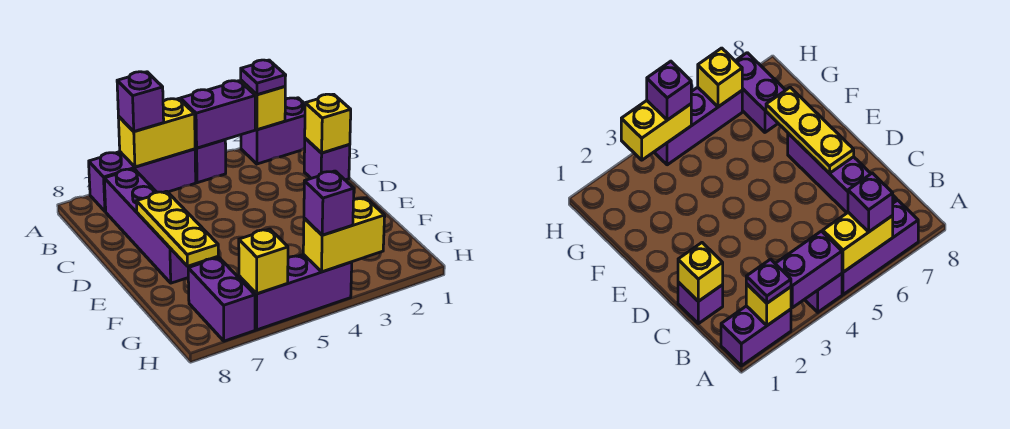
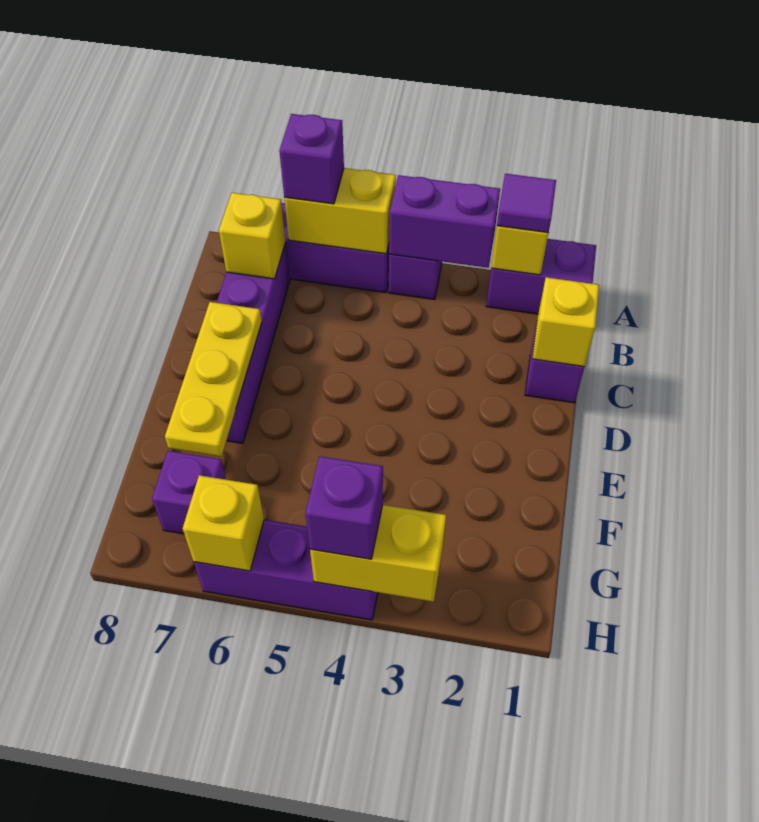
purple 1x1 plate [241,60,286,95] -> purple 1x1 tile [497,174,556,233]
none -> yellow 1x1 brick [219,193,286,279]
purple 1x2 brick [188,258,255,341] -> purple 1x1 brick [152,451,226,534]

